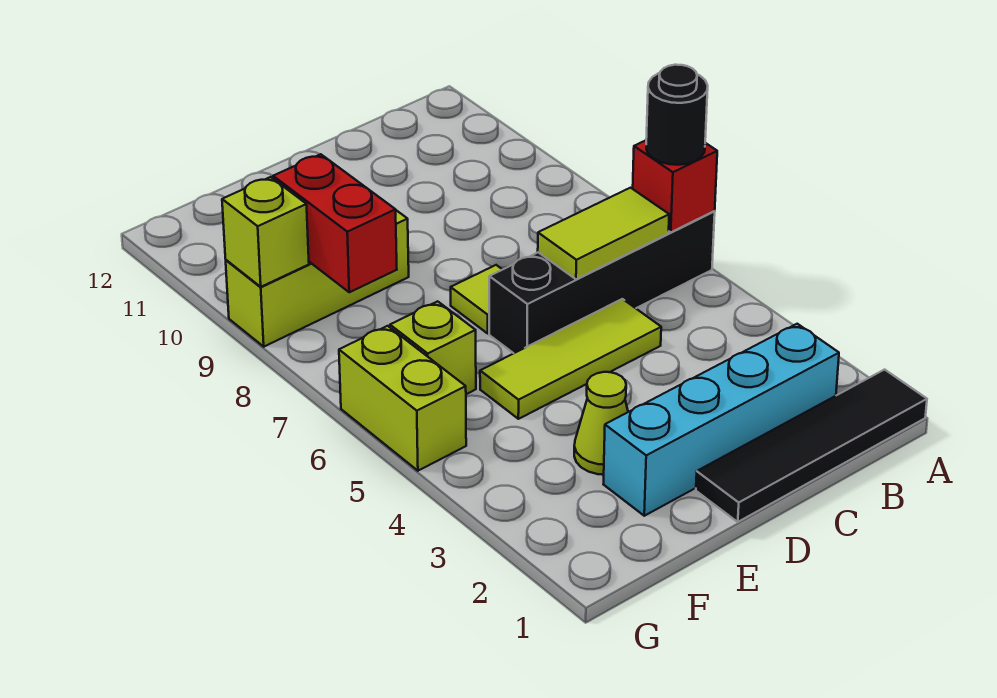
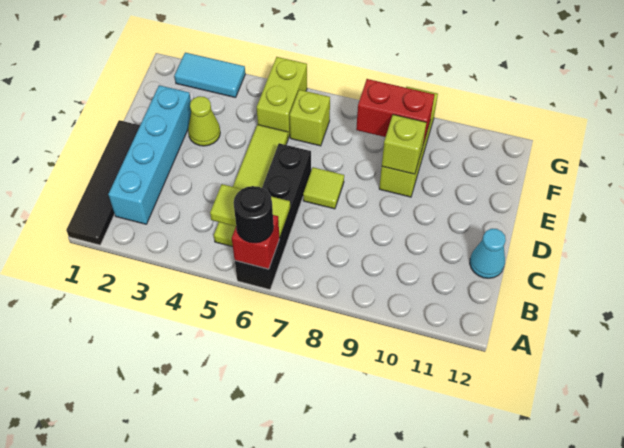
lime 1x2 tile [538,188,669,279] -> lime 1x2 tile turned to [210,184,290,237]
lime 1x3 tile [480,299,661,419] -> lime 1x4 tile [214,125,288,247]
none -> cyan 1x1 cone [470,229,506,278]
none -> cyan 1x2 tile [175,53,245,98]
lime 1x2 brick [339,326,466,471] -> lime 1x2 brick turned to [257,57,307,138]
lime 1x1 brick [222,177,309,287] -> lime 1x1 brick moved to [382,115,426,174]

